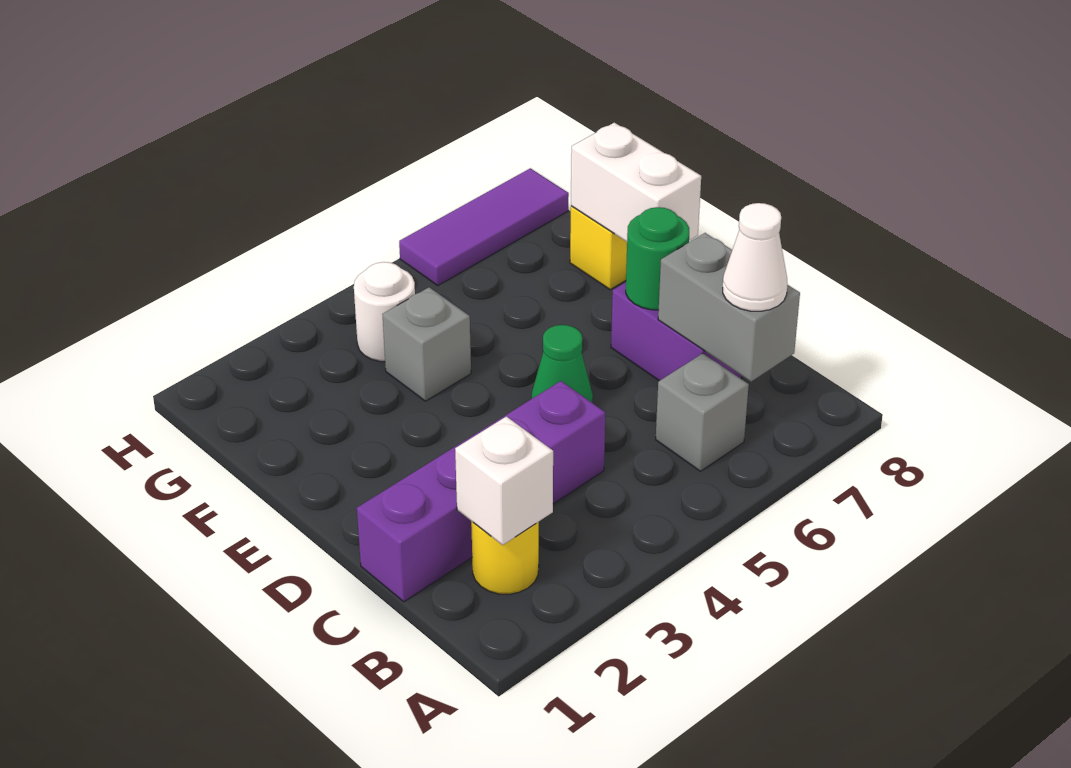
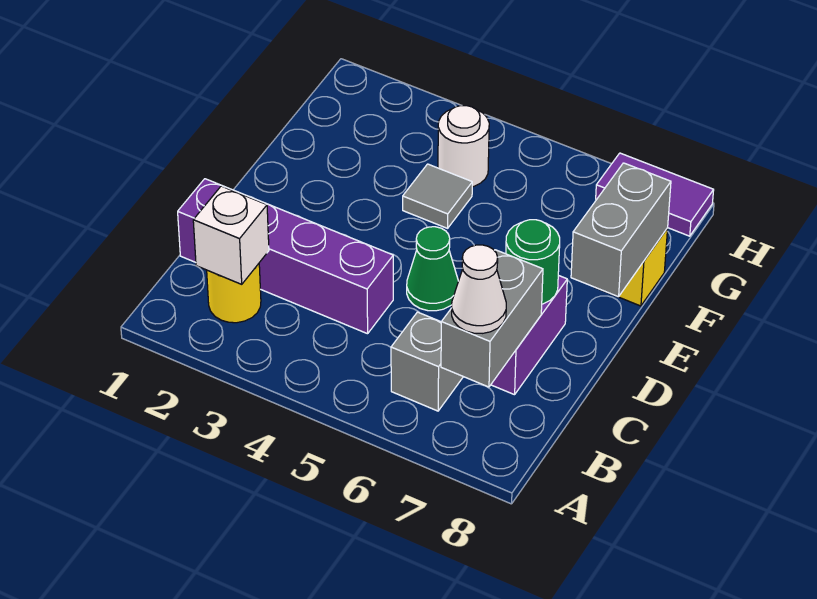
white 1x2 brick [571,123,701,242] -> grey 1x2 brick [571,163,671,297]
grey 1x1 brick [382,287,471,401] -> grey 1x1 tile [403,164,472,228]
purple 1x3 tile [399,168,569,285] -> purple 1x2 tile [596,153,714,236]

